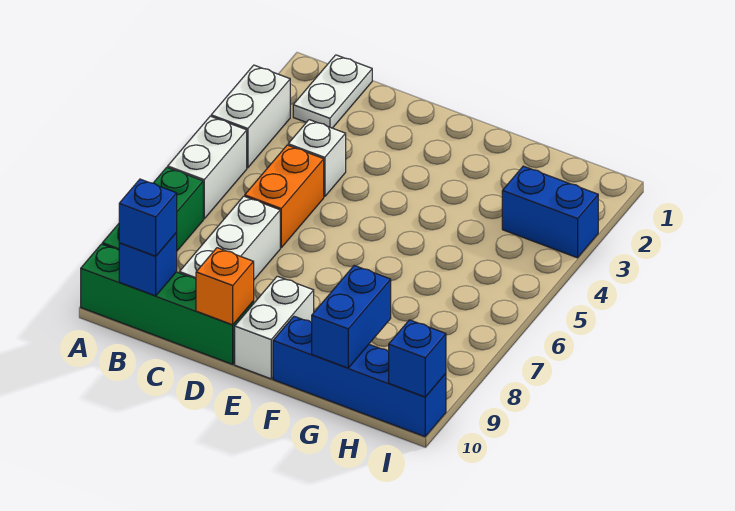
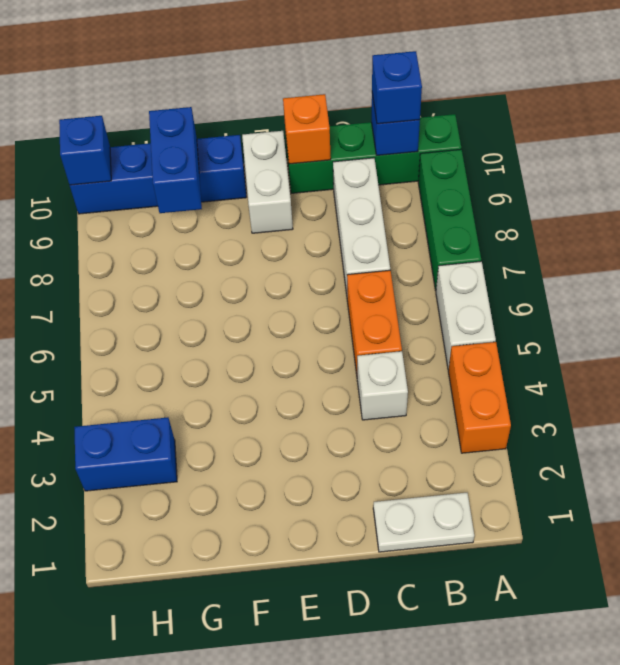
white 1x2 brick [211,65,290,168] -> orange 1x2 brick [448,342,511,453]
white 1x2 plate [293,55,372,128] -> white 1x2 plate turned to [373,493,474,552]

